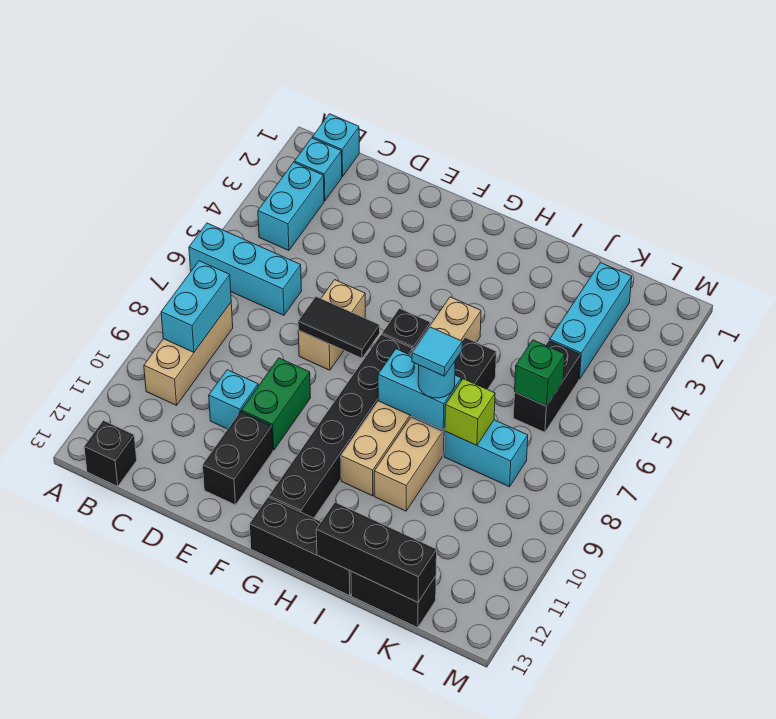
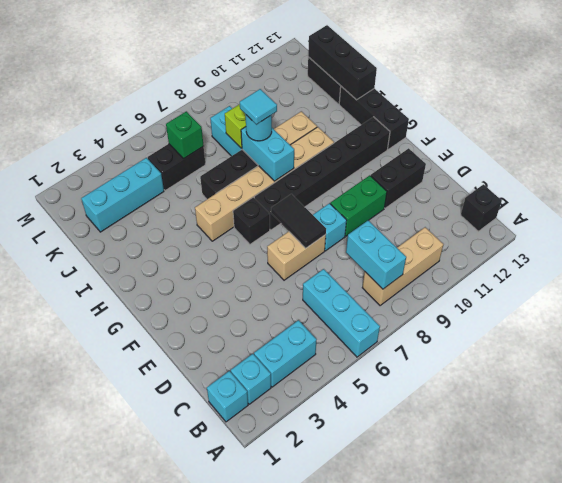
cyan 1x2 brick [161,261,231,352] -> cyan 1x2 brick turned to [346,220,406,289]
cyan 1x1 brick [209,370,258,429] -> cyan 1x1 brick moved to [313,203,347,251]

